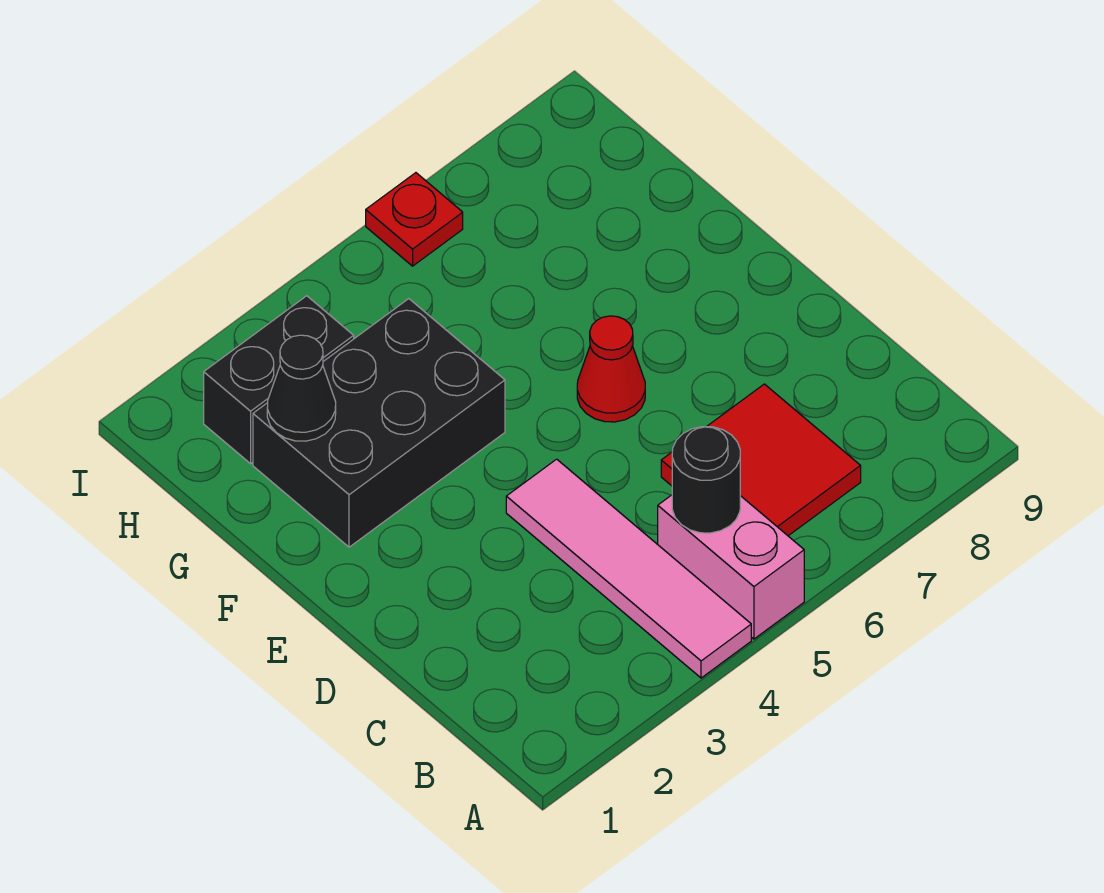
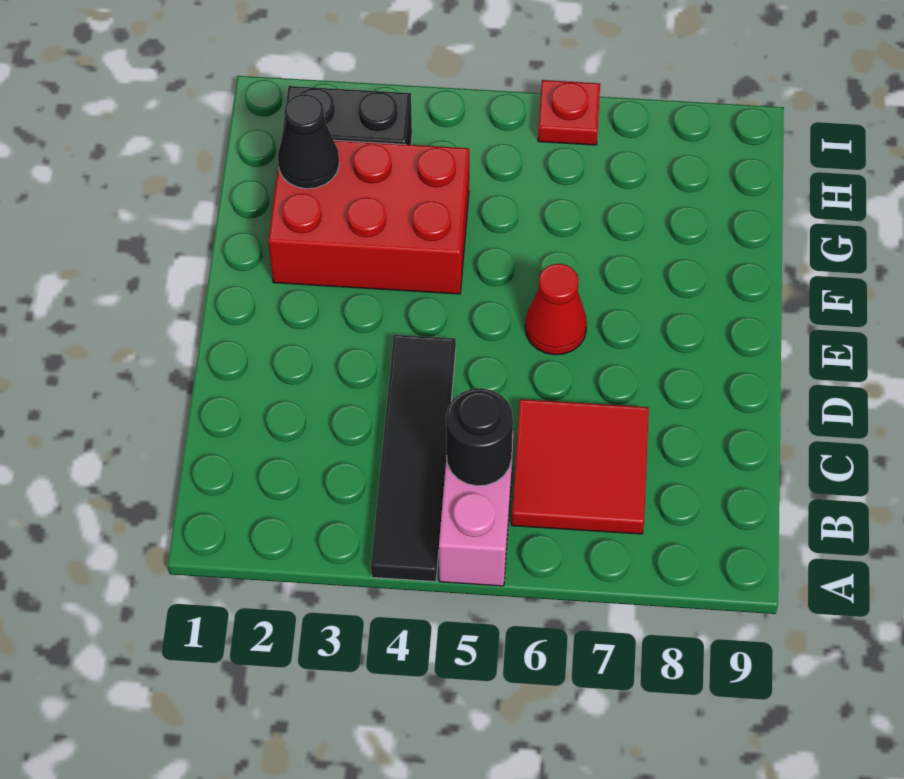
pink 1x4 tile [506,459,751,678] -> black 1x4 tile [371,335,456,582]
black 2x3 brick [253,299,505,547] -> red 2x3 brick [268,140,469,294]

